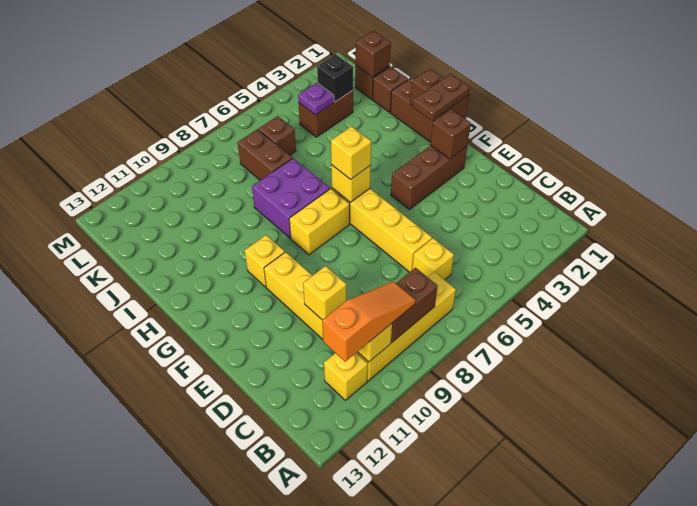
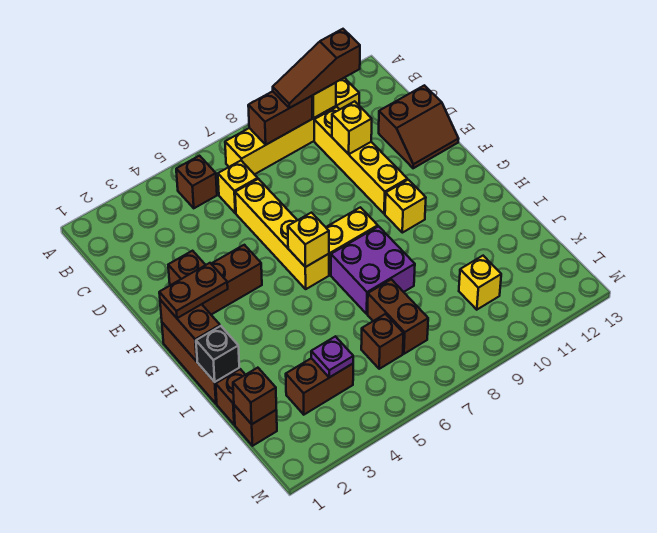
none -> brown 1x1 brick [176,156,217,208]
orange 1x3 slope [322,281,416,362] -> brown 1x3 slope [273,29,360,108]
none -> brown 2x2 slope [379,85,458,168]
yellow 1x1 brick [331,126,371,180] -> yellow 1x1 brick moved to [459,256,501,310]
black 1x1 brick [317,54,353,102] -> black 1x1 brick moved to [196,326,239,382]

